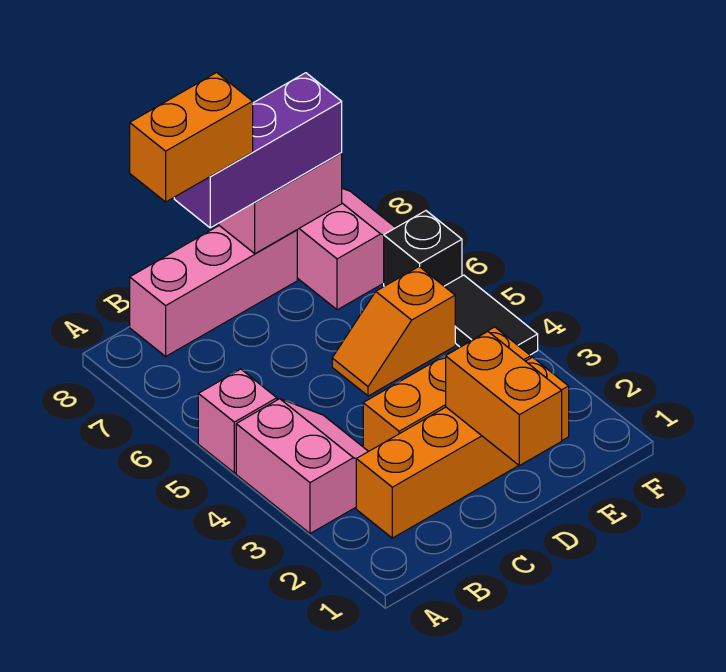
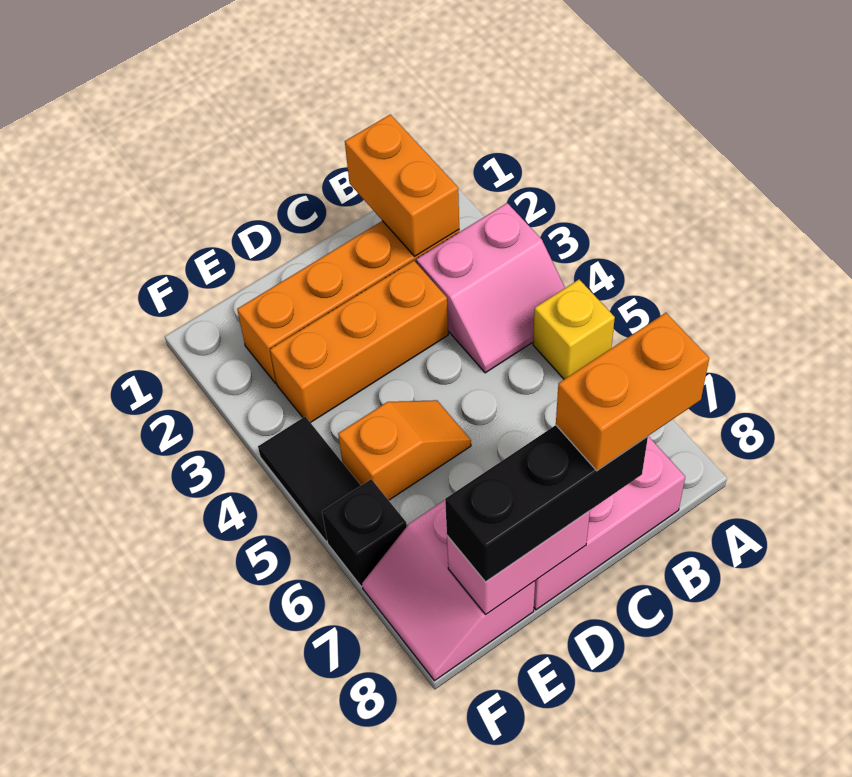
pink 2x2 slope [236,399,368,533] -> pink 2x2 slope turned to [416,203,565,373]
pink 1x1 brick [198,369,277,473] -> yellow 1x1 brick [533,279,615,379]
purple 1x3 brick [174,73,342,228] -> black 1x3 brick [445,425,648,582]
orange 1x2 brick [446,332,562,466] -> orange 1x2 brick moved to [345,114,459,256]

